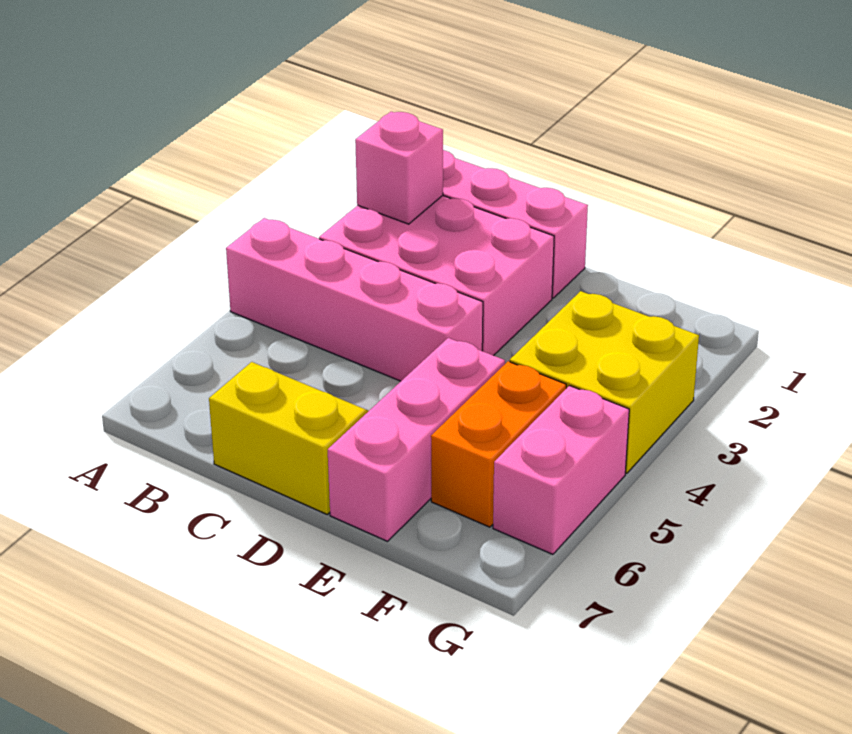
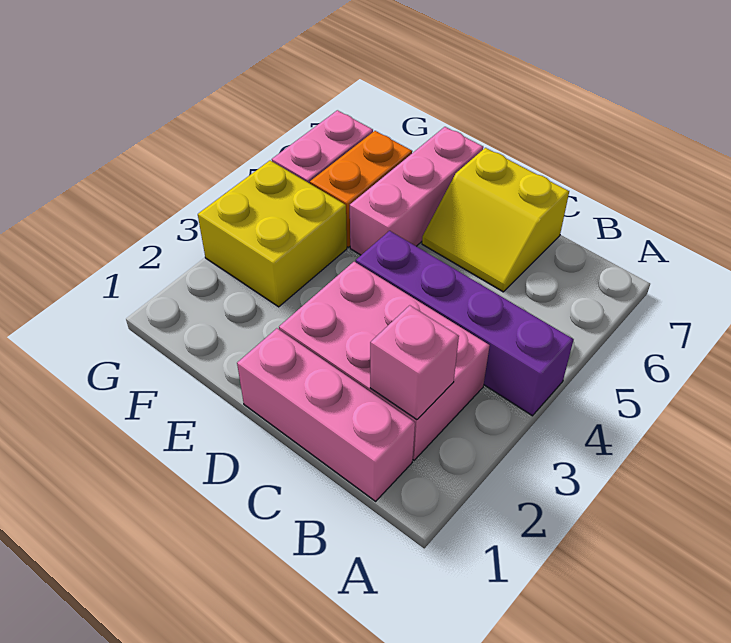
pink 1x4 brick [226,218,483,381] -> purple 1x4 brick [356,231,574,416]

